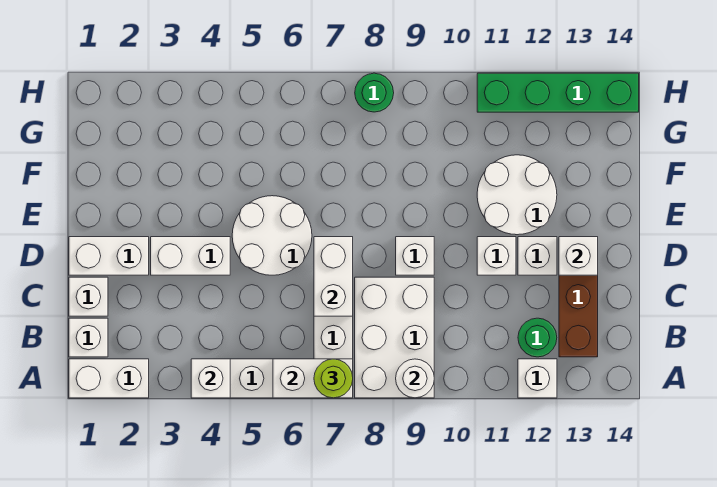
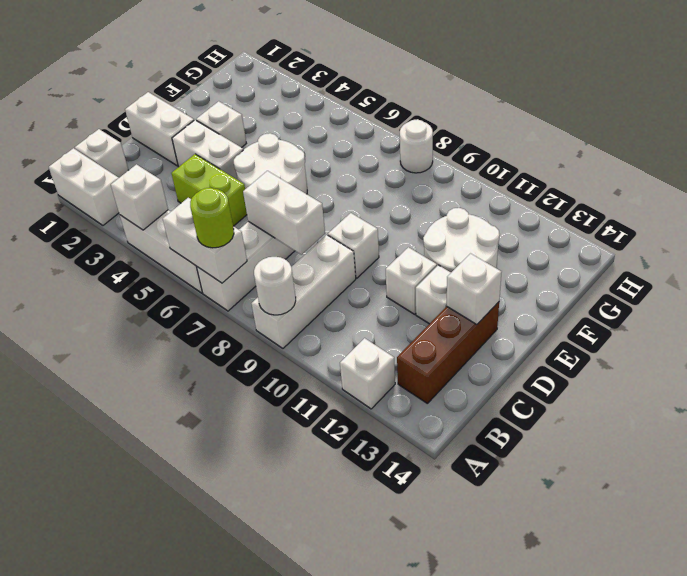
white 2x3 brick [355,277,434,398] -> white 1x3 brick [252,235,356,348]
green 1x1 round brick [518,318,557,357] -> none
white 1x1 brick [69,277,108,316] -> white 1x1 brick moved to [196,101,246,148]
none -> lime 1x2 brick [171,154,247,226]
white 1x2 brick [314,237,353,316] -> white 1x2 brick turned to [243,171,325,255]
green 1x1 round brick [355,73,394,112] -> white 1x1 round brick [400,119,433,173]
green 1x4 brick [477,73,639,112] -> none

